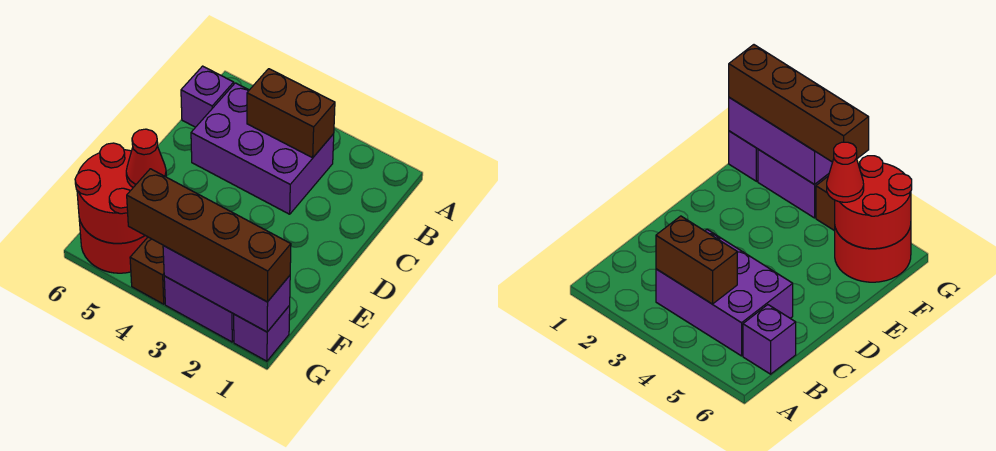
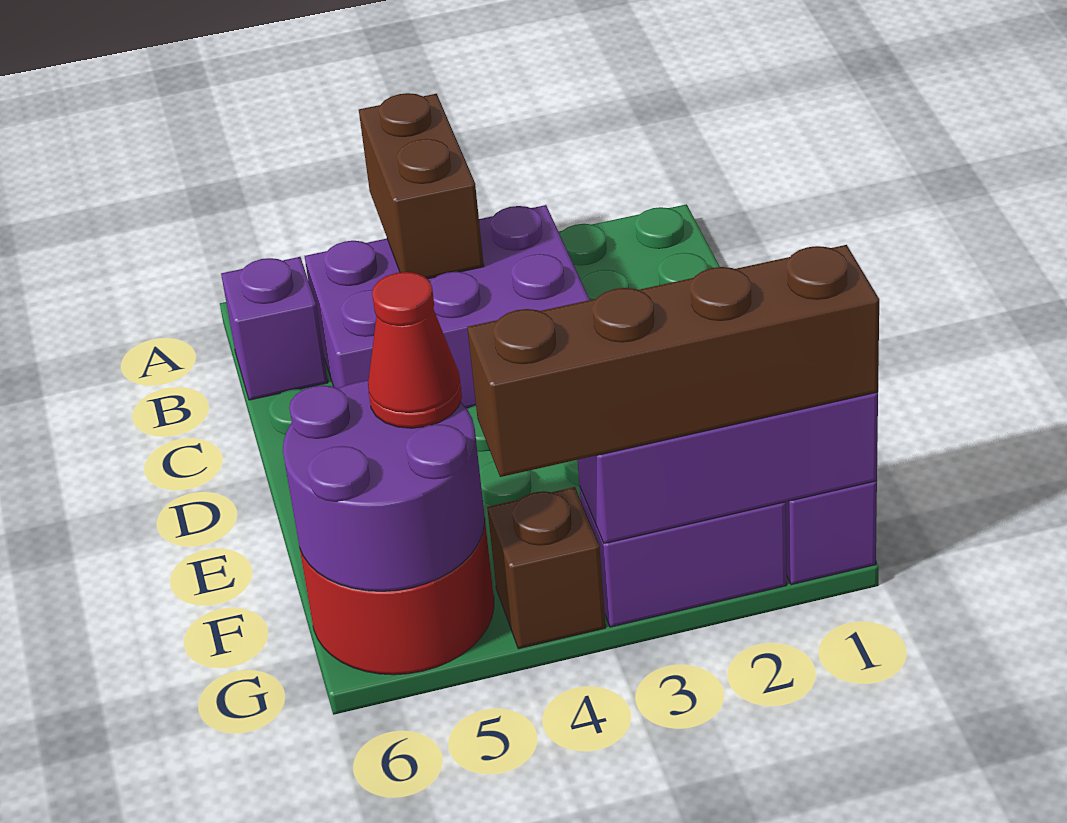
brown 1x2 brick [247,69,335,158] -> brown 1x2 brick turned to [359,93,484,279]
red 2x2 round brick [75,143,145,243] -> purple 2x2 round brick [283,380,485,591]

